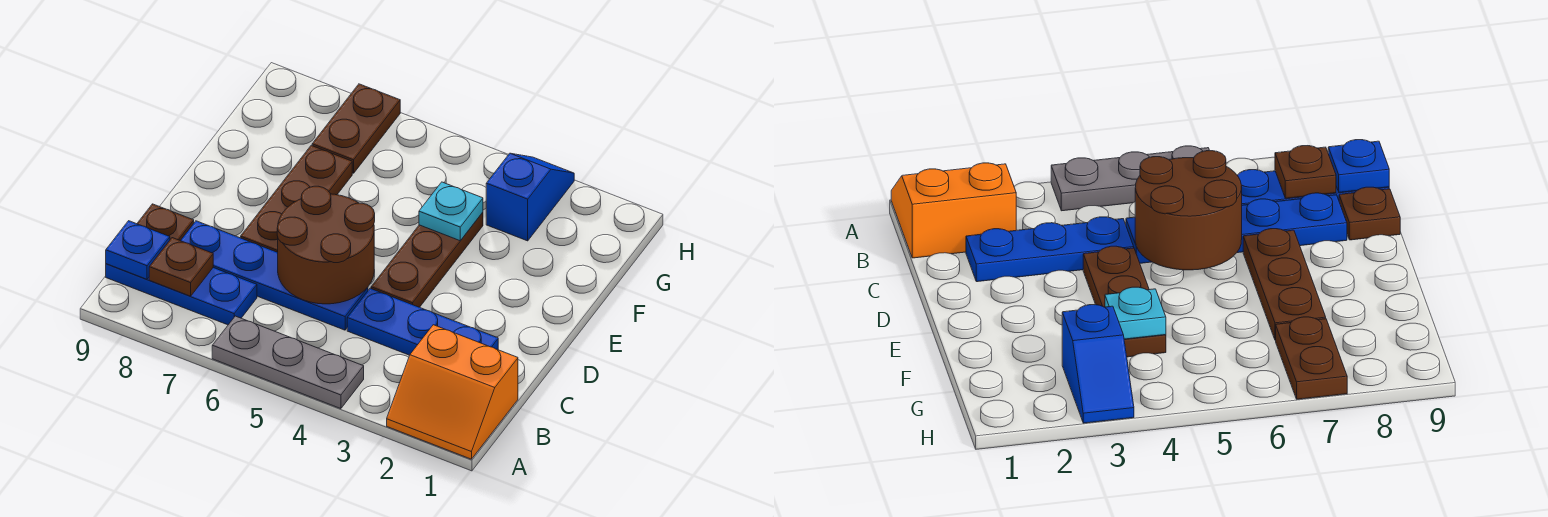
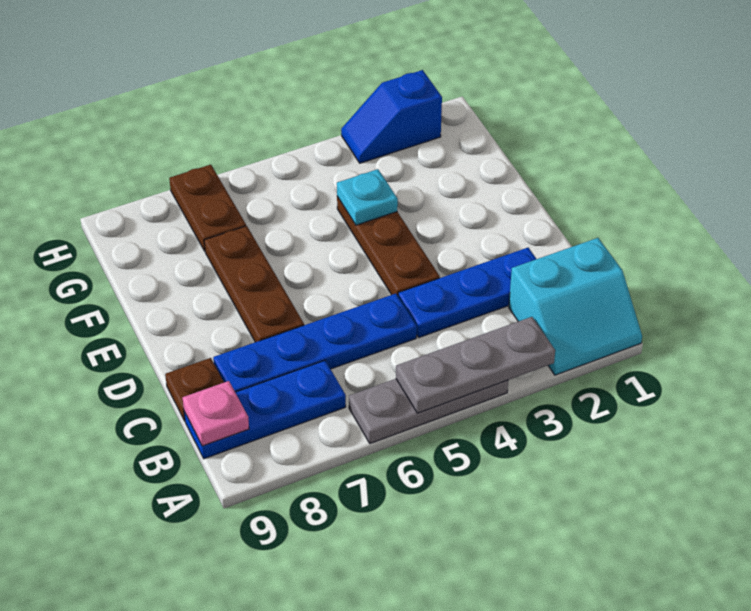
orange 2x2 slope [387,325,518,459] -> cyan 2x2 slope [509,238,642,375]
none -> grey 1x3 plate [396,317,555,413]
brown 1x1 plate [149,238,213,296] -> none
blue 1x1 plate [106,221,170,279] -> pink 1x1 plate [183,381,249,446]
brown 2x2 round brick [277,186,375,304] -> none
blue 1x2 slope [486,153,574,241] -> blue 1x2 slope turned to [341,70,442,163]

